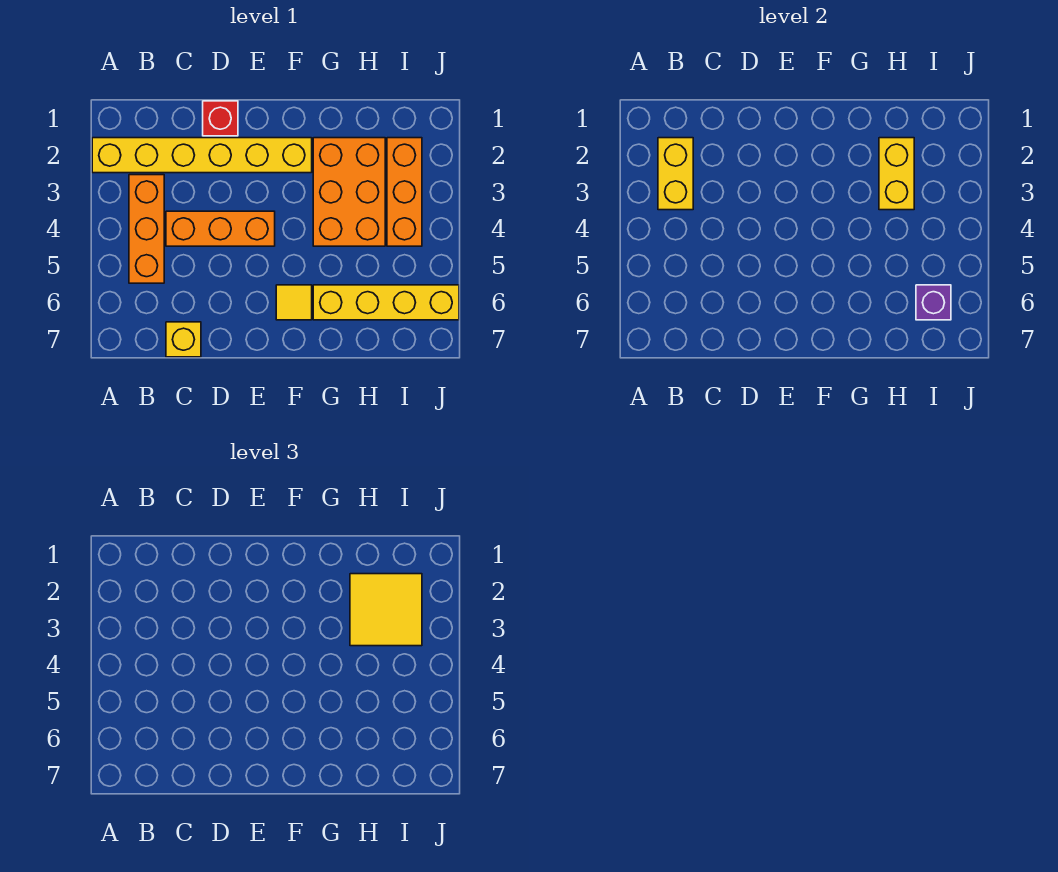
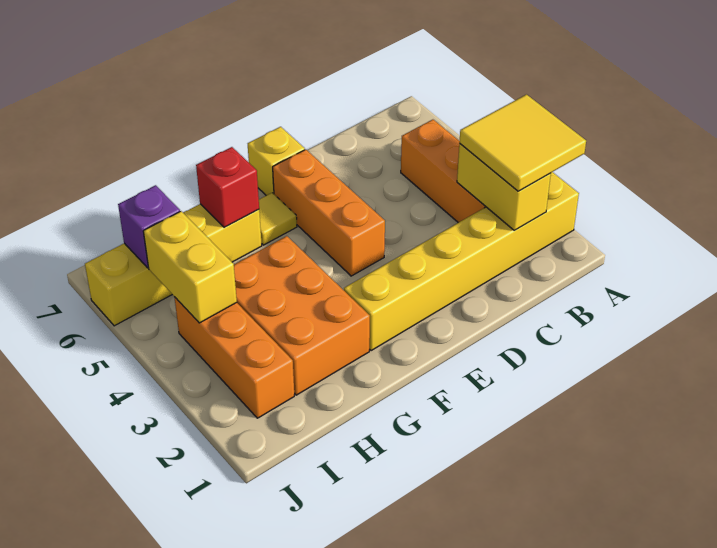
orange 1x3 brick [166,211,275,246] -> orange 1x3 brick turned to [273,150,385,276]
yellow 1x1 brick [166,322,201,357] -> yellow 1x1 brick moved to [248,127,305,196]
red 1x1 brick [203,101,238,136] -> red 1x1 brick moved to [196,147,259,227]
yellow 1x2 brick [879,138,914,210] -> yellow 1x2 brick moved to [143,211,237,323]
yellow 2x2 tile [350,574,422,646] -> yellow 2x2 tile moved to [459,94,586,191]

